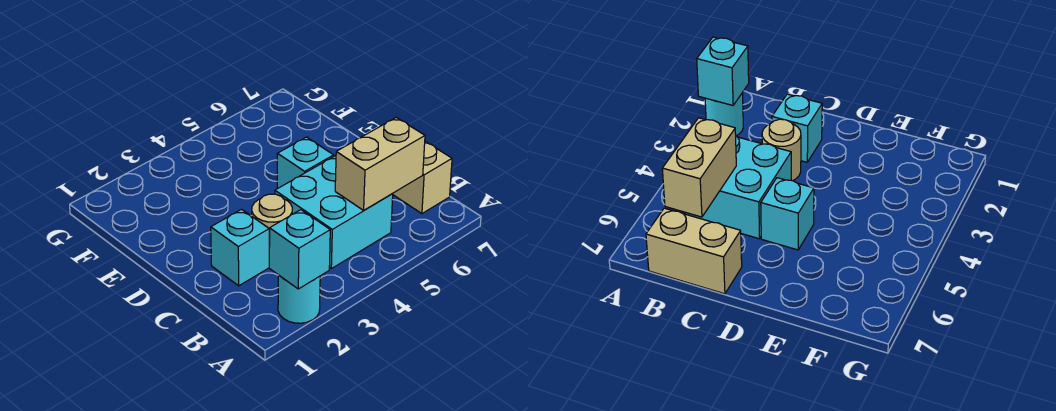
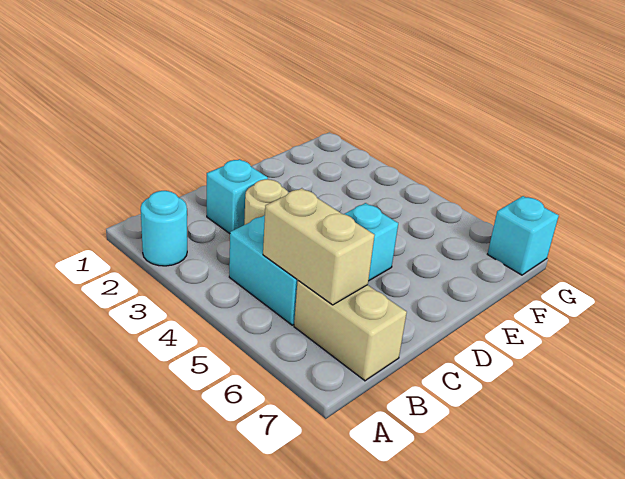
cyan 1x1 brick [269,210,330,289] -> cyan 1x1 brick moved to [488,196,559,275]
tan 1x2 brick [393,142,452,214] -> tan 1x2 brick turned to [294,281,407,381]

